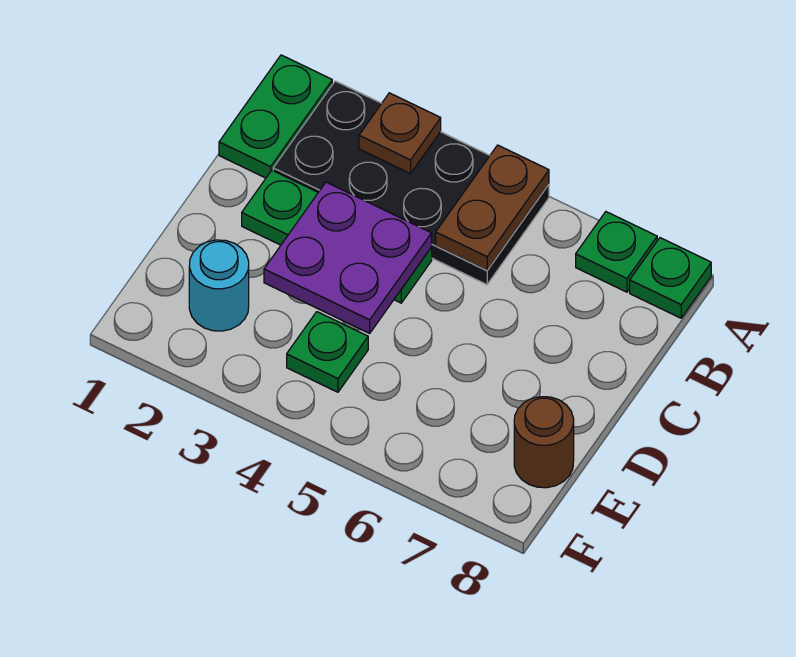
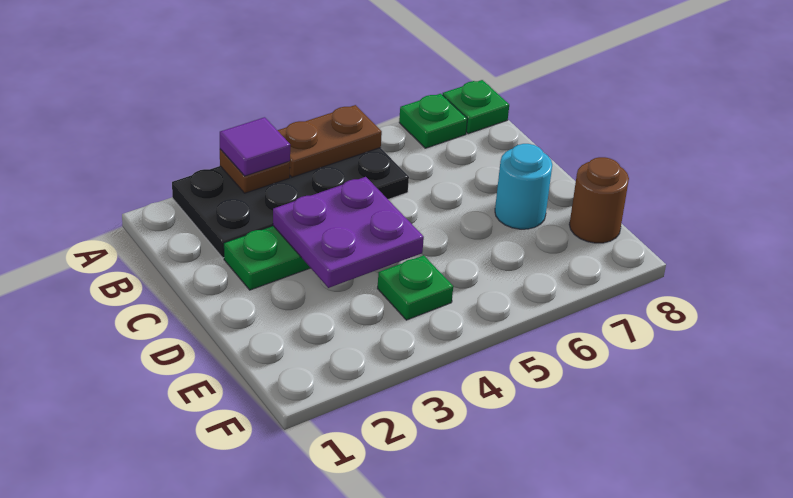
green 1x2 plate [219,55,332,178] -> none
none -> purple 1x1 tile [220,117,290,176]
brown 1x2 plate [436,145,549,270] -> brown 1x2 plate turned to [277,105,382,177]
cyan 1x1 round brick [189,240,249,331] -> cyan 1x1 round brick moved to [495,144,552,229]

